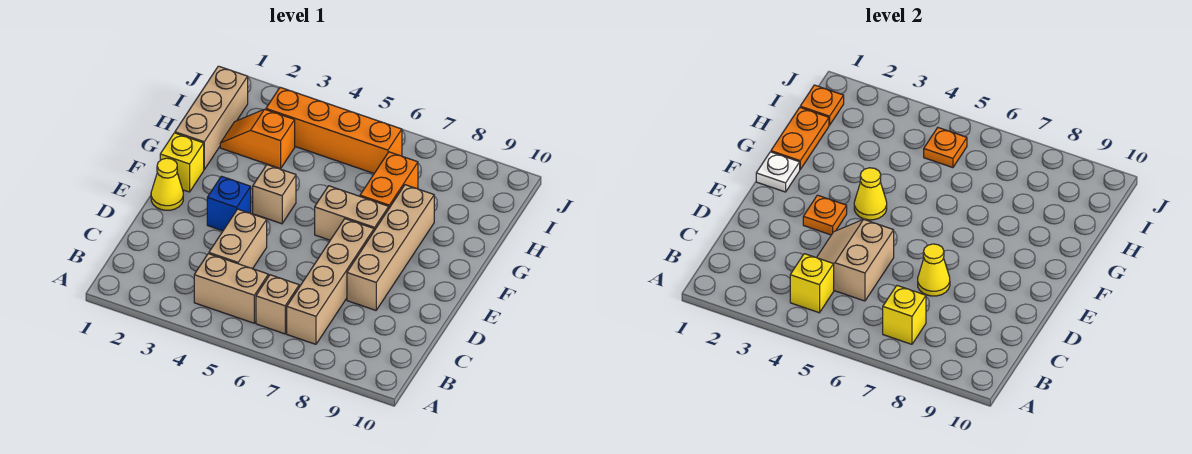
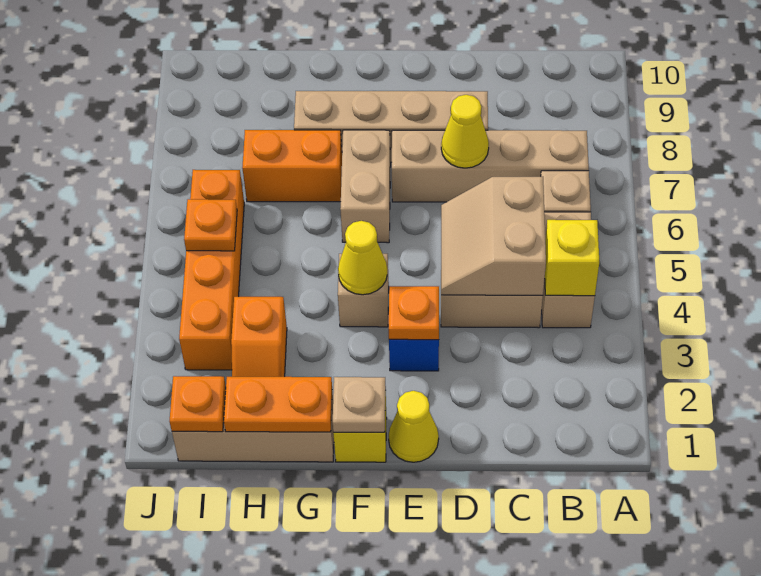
yellow 1x1 brick [883,286,926,344] -> none
tan 2x2 slope [817,219,894,301] -> tan 2x2 slope turned to [441,177,546,295]
white 1x1 plate [756,152,800,192] -> tan 1x1 plate [333,377,386,432]

